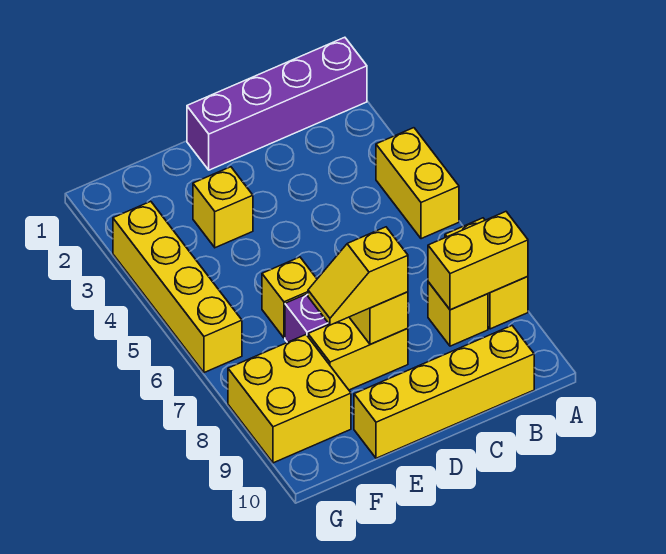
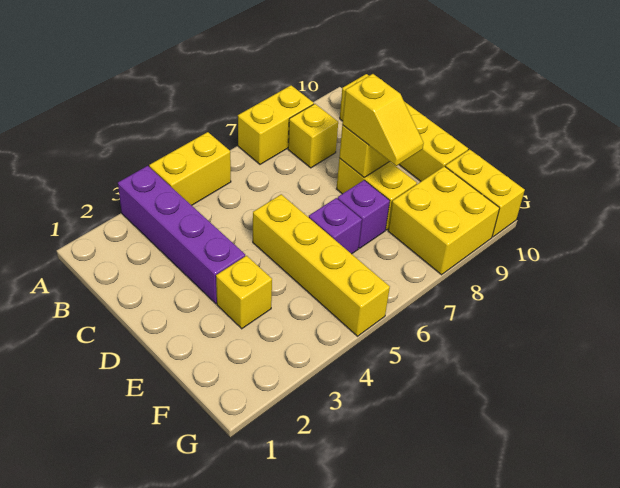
purple 1x4 brick [187,37,367,170] -> purple 1x4 brick moved to [118,166,245,304]
yellow 1x2 brick [428,212,528,310] -> yellow 1x2 brick moved to [445,149,525,237]
yellow 1x1 brick [262,257,317,338] -> purple 1x1 brick [309,198,362,254]
yellow 1x4 brick [113,201,242,373] -> yellow 1x4 brick turned to [253,194,390,336]

